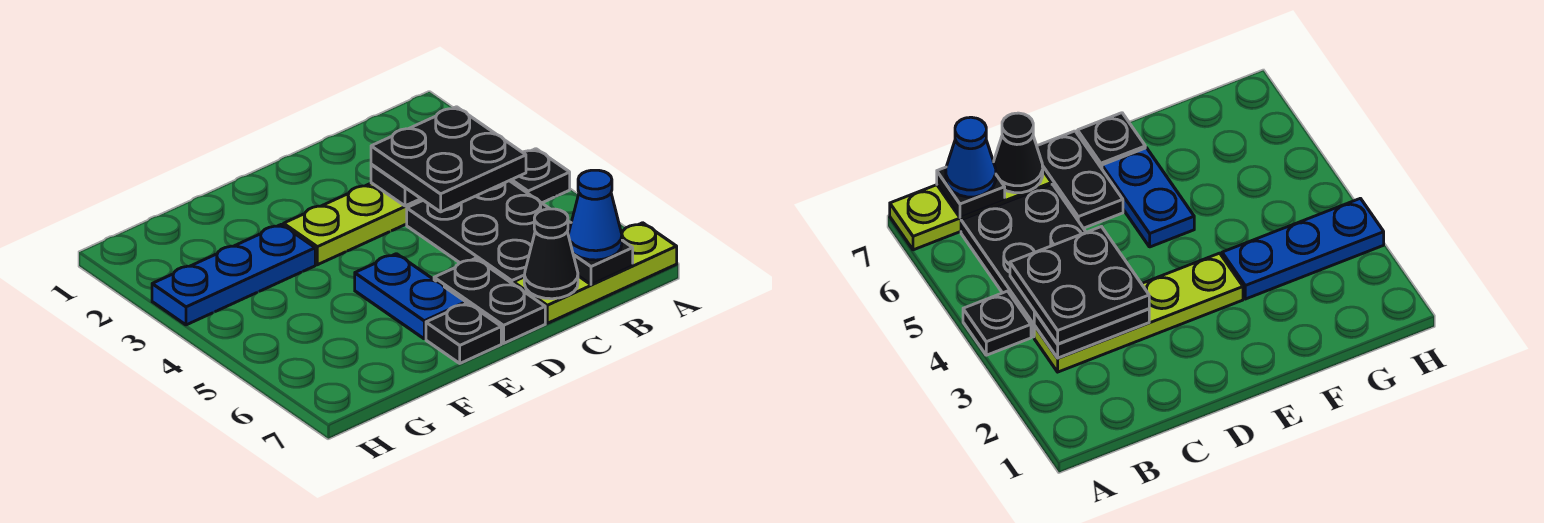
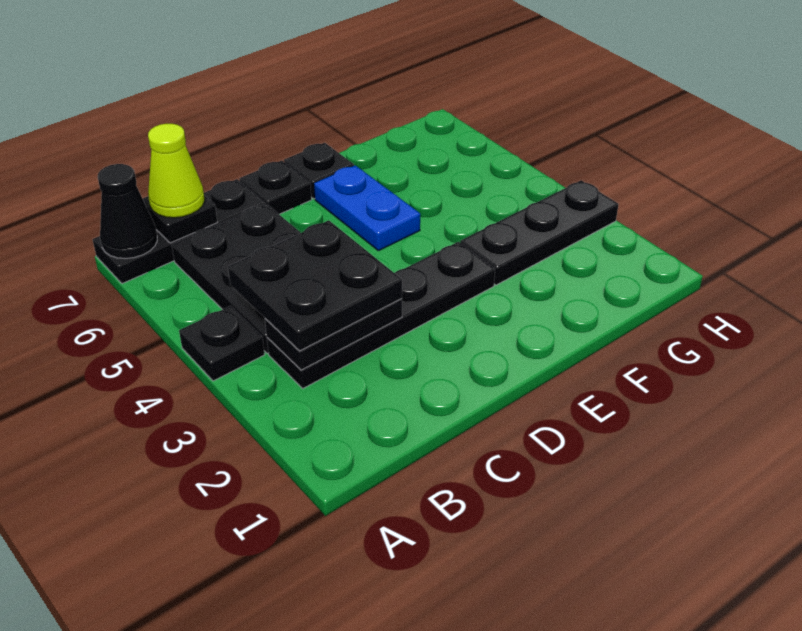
lime 1x3 plate [513,223,677,323] -> black 1x3 plate [92,179,265,284]
lime 1x4 plate [284,183,423,265] -> black 1x4 plate [267,242,495,388]
blue 1x1 cone [568,170,622,260] -> lime 1x1 cone [148,124,205,218]
black 1x1 cone [524,209,578,299] -> black 1x1 cone moved to [98,164,157,258]
black 1x2 plate [434,258,545,343] -> black 1x1 plate [239,161,312,214]
blue 1x3 plate [152,224,315,325] -> black 1x3 plate [460,181,619,285]

